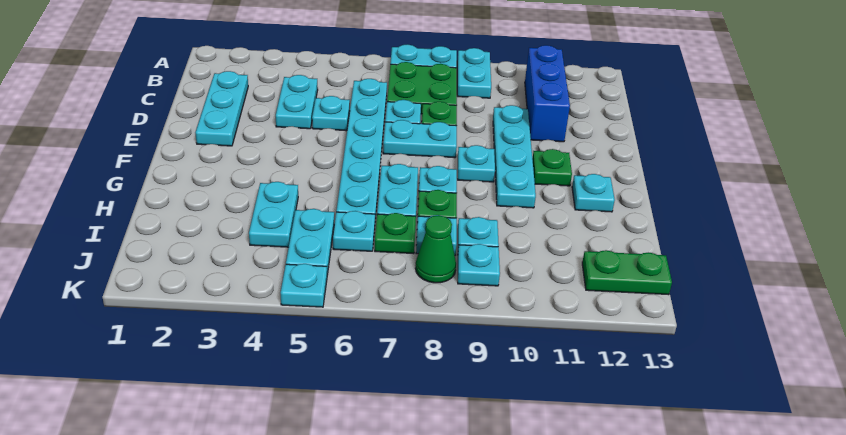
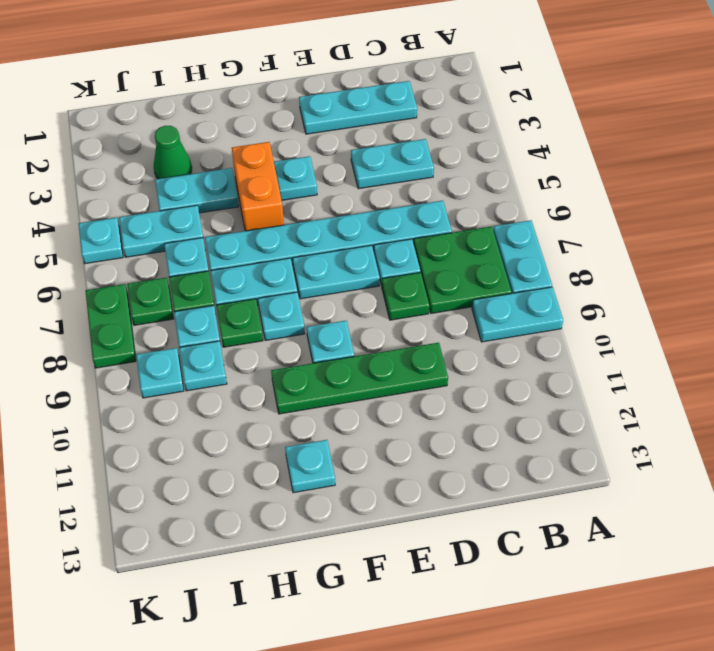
blue 1x3 brick [525,45,570,142] -> none
cyan 1x1 plate [312,96,350,131] -> cyan 1x1 plate moved to [274,156,317,200]
cyan 1x4 plate [493,105,536,208] -> green 1x4 plate [271,343,448,414]
cyan 1x2 plate [383,120,457,158] -> cyan 1x2 plate turned to [293,245,380,299]
green 1x1 plate [532,149,572,186] -> green 1x1 plate moved to [127,278,173,325]
none -> orange 1x2 brick [232,142,284,231]
green 1x1 cone [416,215,456,283] -> green 1x1 cone moved to [154,126,192,179]
green 1x2 plate [582,250,672,295] -> green 1x2 plate moved to [86,284,136,368]

